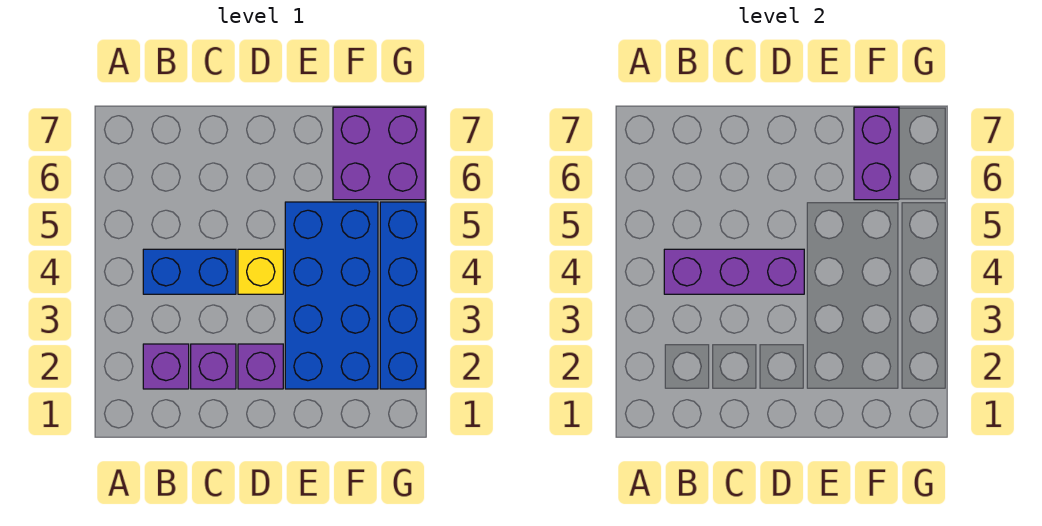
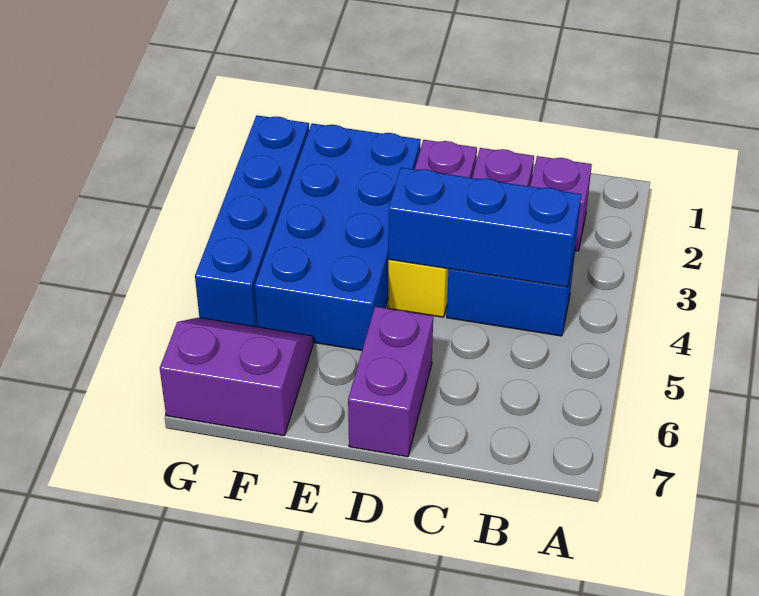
purple 1x3 brick [664,249,804,294] -> blue 1x3 brick [388,168,581,287]
purple 2x2 brick [333,107,425,200] -> purple 2x2 slope [160,318,313,436]
purple 1x2 brick [854,107,899,200] -> purple 1x2 brick moved to [348,307,433,457]

